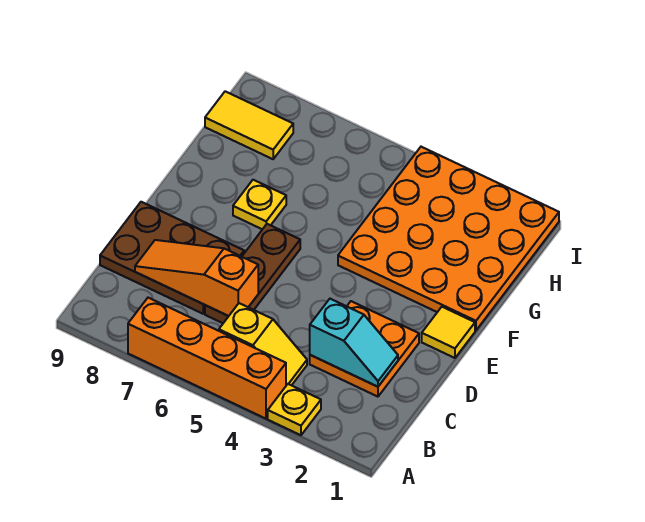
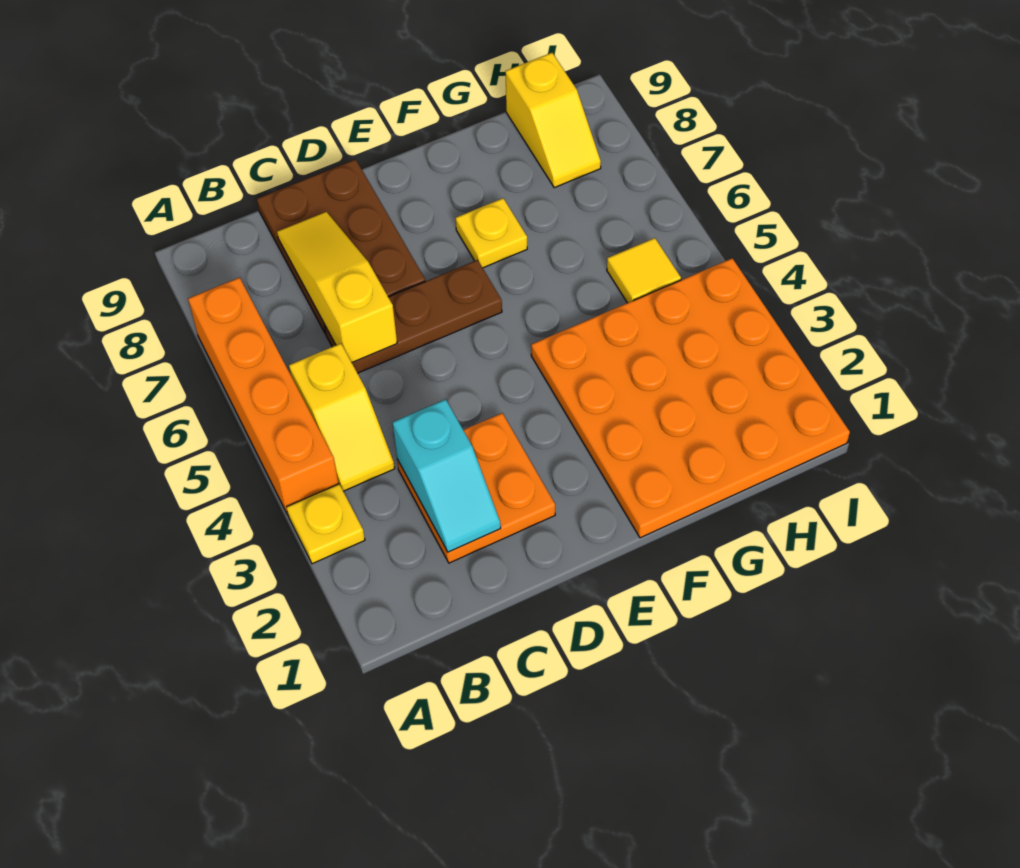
orange 1x3 slope [135,240,258,316] -> yellow 1x3 slope [277,212,397,363]
yellow 1x1 tile [422,307,475,358] -> yellow 1x1 tile moved to [607,238,681,303]
yellow 1x2 tile [205,91,293,159] -> yellow 1x2 slope [506,53,601,188]

